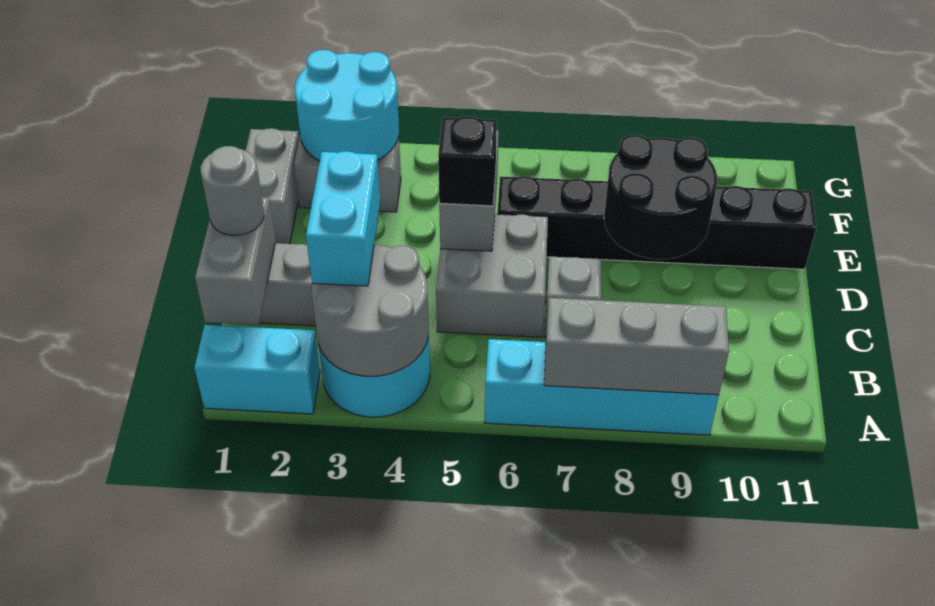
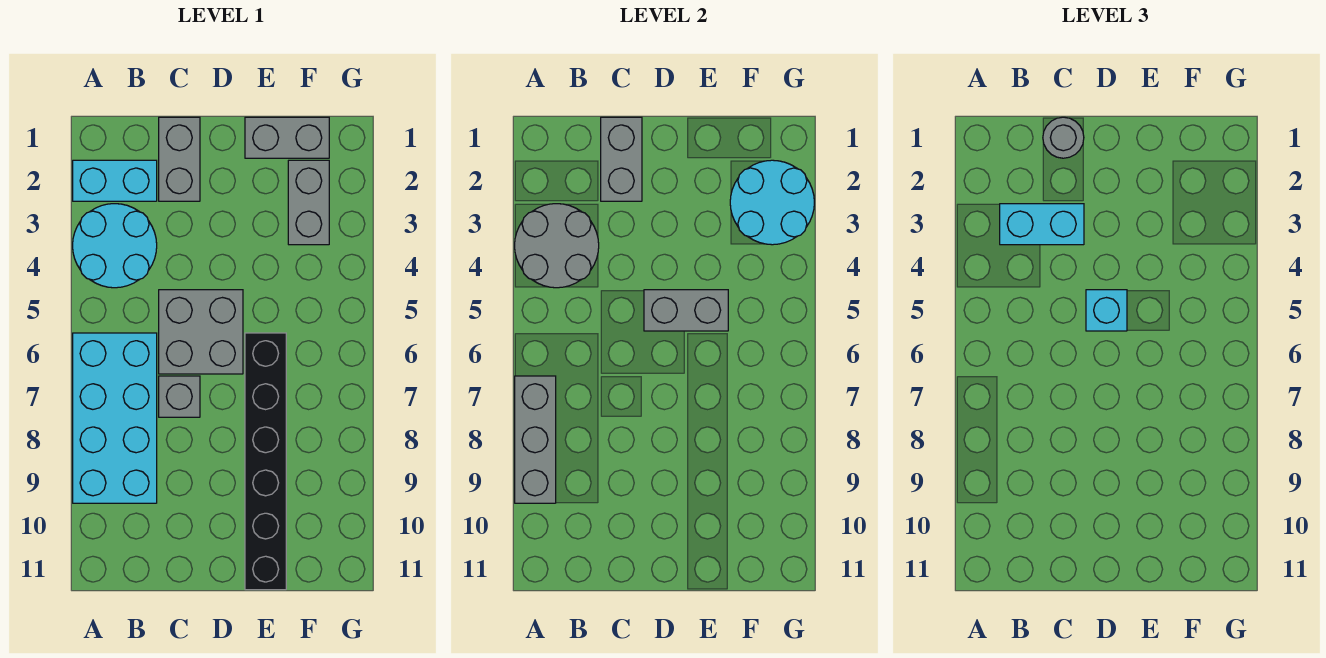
cyan 1x2 brick [194,325,320,414] -> cyan 1x2 brick turned to [73,160,157,201]
cyan 1x4 brick [485,339,719,435] -> cyan 2x4 brick [73,333,157,503]
grey 1x2 brick [195,198,275,325] -> grey 1x2 brick turned to [601,117,642,201]
black 1x1 brick [438,116,497,206] -> cyan 1x1 brick [1086,290,1127,331]
black 2x2 round brick [604,135,717,259] -> none

